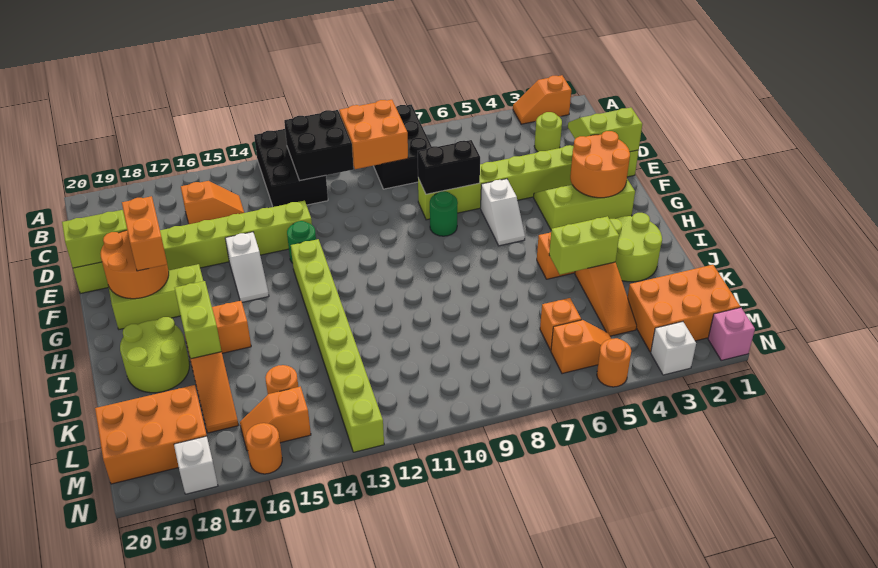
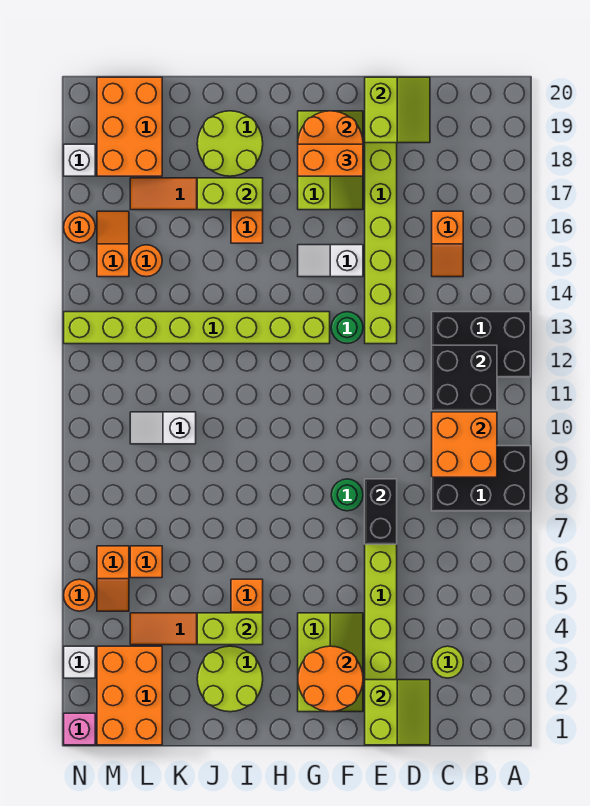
orange 1x2 slope [513,75,571,124] -> none
white 1x2 slope [481,179,525,246] -> white 1x2 slope moved to [130,412,196,444]
lime 1x2 brick [549,216,619,275] -> lime 1x2 brick turned to [197,613,263,645]

